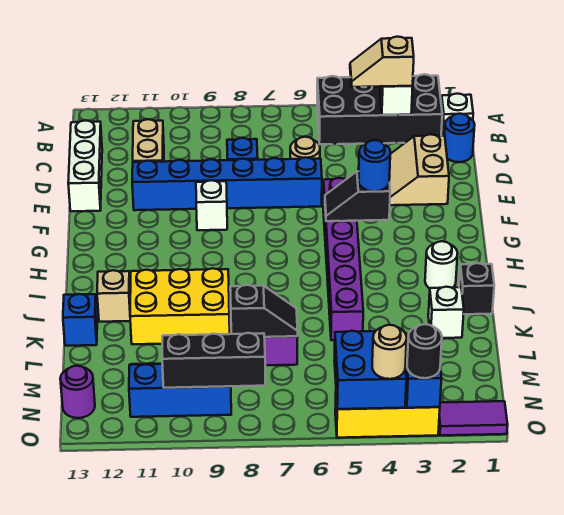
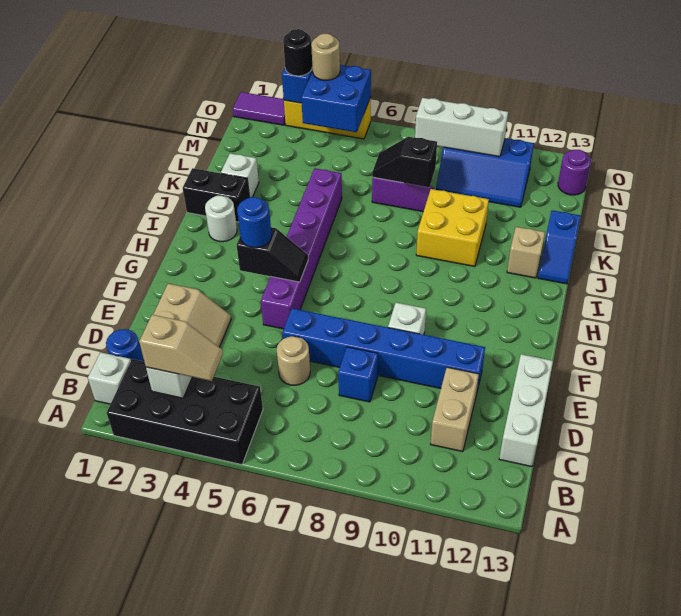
black 1x1 brick [459,263,494,314] -> black 1x2 brick [183,168,249,222]
yellow 2x3 brick [130,268,230,344] -> yellow 2x2 brick [416,189,489,267]
black 1x3 brick [162,333,265,388] -> white 1x3 brick [415,98,508,157]

